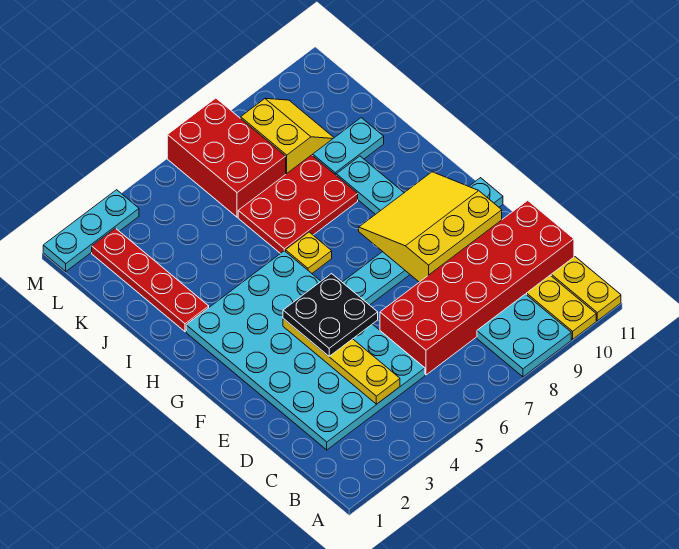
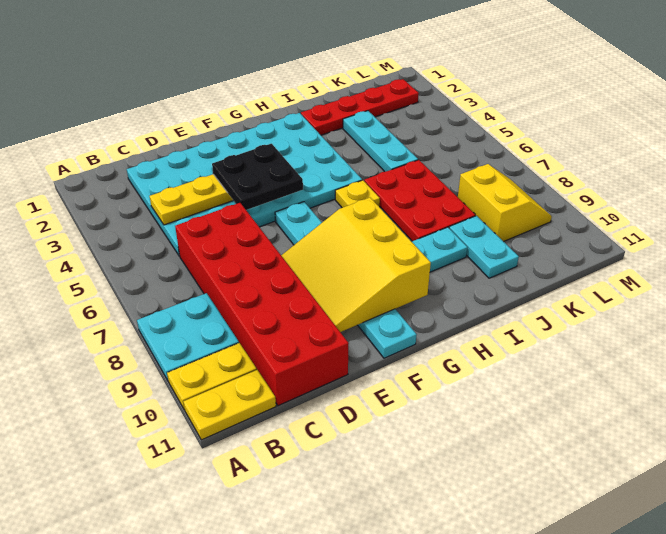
yellow 3x3 slope [359,172,502,282] -> yellow 3x3 slope turned to [281,198,431,332]
red 2x3 brick [167,98,286,217] -> none
yellow 2x2 slope [241,98,334,174] -> yellow 2x2 slope turned to [458,164,552,242]
cyan 1x3 plate [43,190,139,271] -> cyan 1x3 plate moved to [343,111,418,172]

